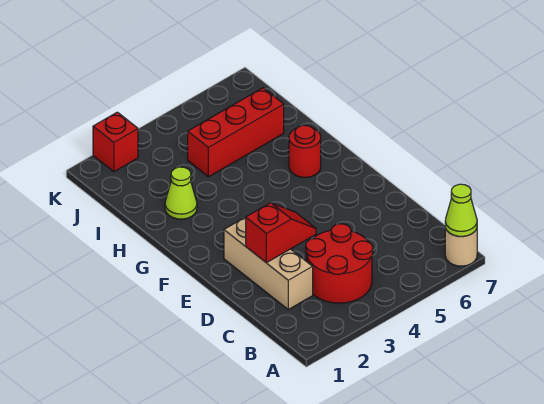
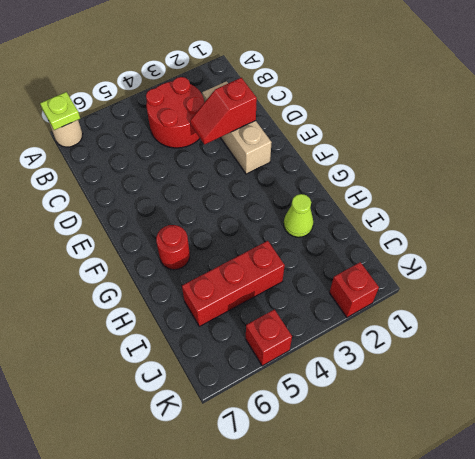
lime 1x1 cone [445,184,477,236] -> lime 1x1 plate [40,92,80,130]
none -> red 1x1 brick [246,309,292,366]

